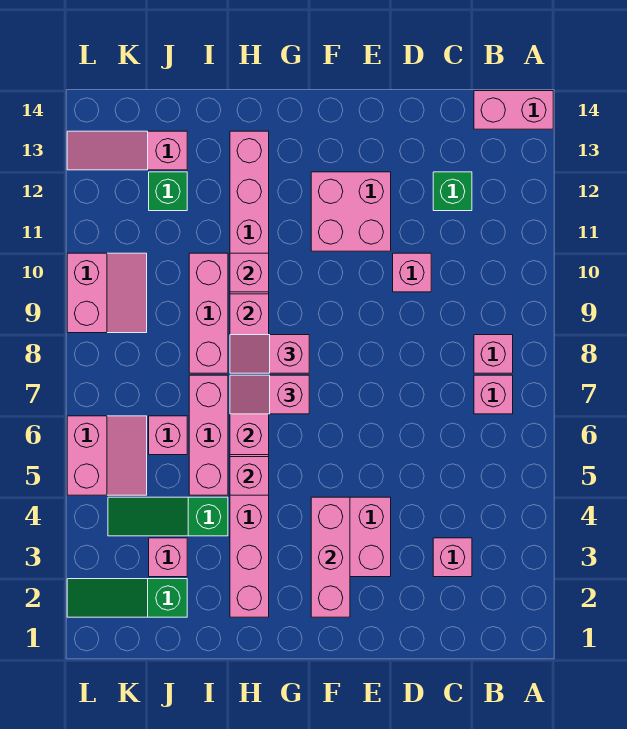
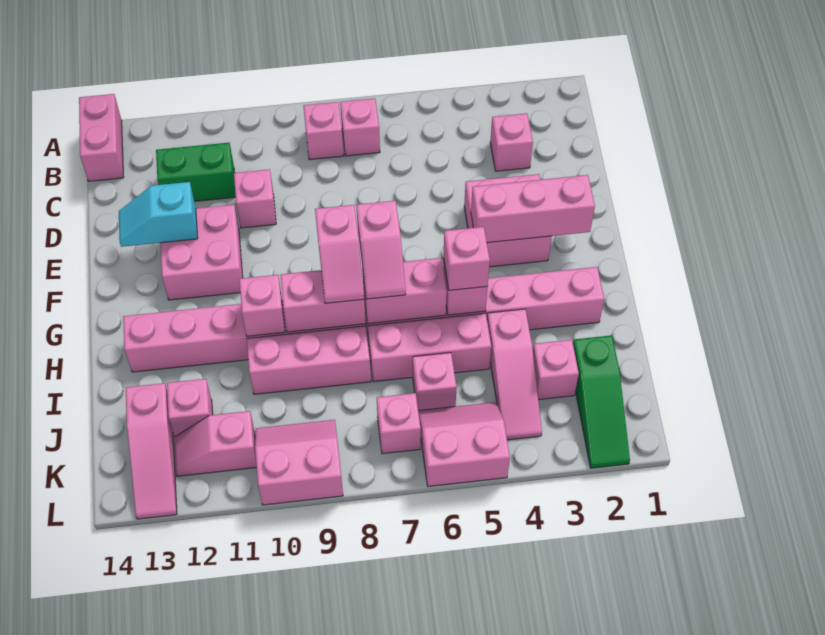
green 1x1 brick [433,172,472,211] -> green 1x2 brick [156,143,236,201]
none -> cyan 1x2 slope [119,182,198,247]
none -> pink 1x1 brick [444,227,490,290]
green 1x3 slope [108,497,228,536] -> pink 1x3 slope [487,309,542,440]
green 1x1 brick [149,172,187,211] -> pink 1x1 brick [167,379,213,437]
none -> pink 1x1 brick [377,393,421,454]
none -> pink 1x2 slope [174,411,257,476]

